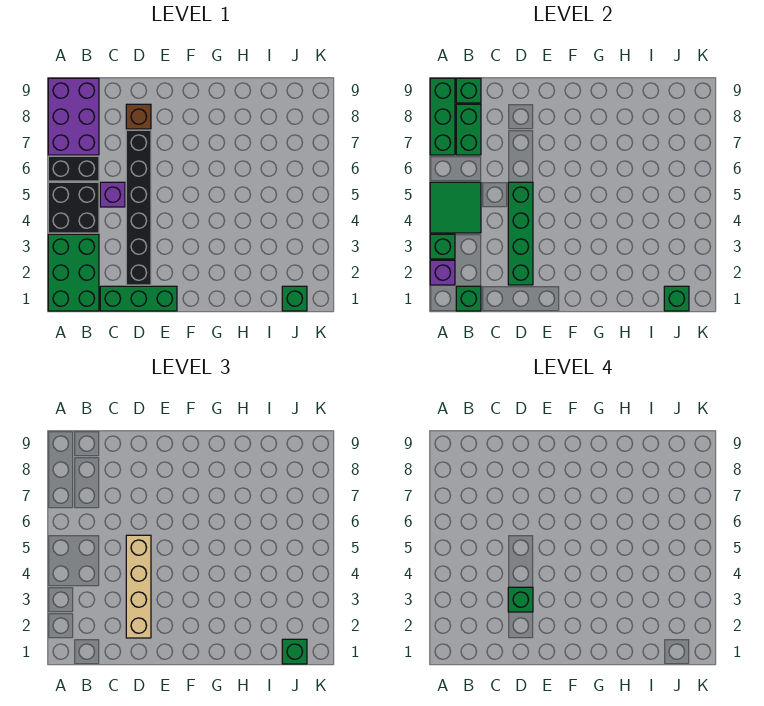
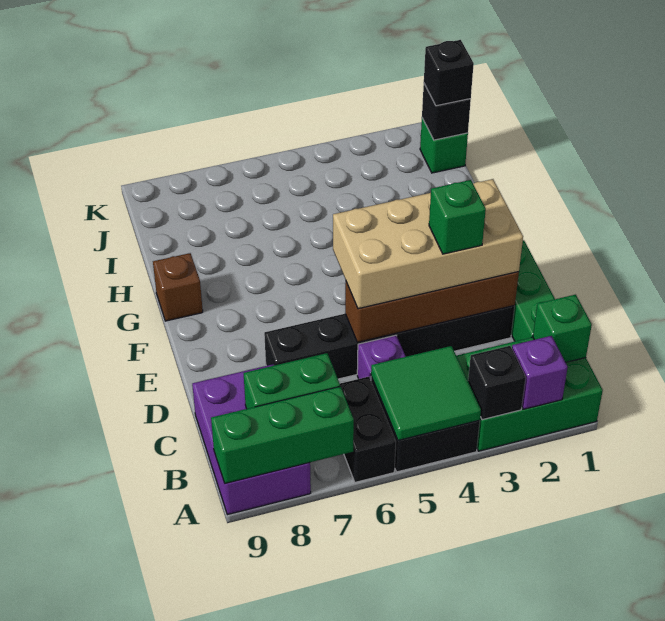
green 1x1 brick [430,234,455,259] -> black 1x1 brick [468,346,526,420]
purple 2x3 brick [48,78,99,155] -> purple 2x3 brick turned to [192,364,311,515]
green 1x1 brick [456,78,481,103] -> none
green 1x4 brick [508,182,533,285] -> brown 1x4 brick [345,272,519,342]
tan 1x4 brick [126,535,151,638] -> tan 2x4 brick [333,179,523,309]
brown 1x1 brick [126,104,151,129] -> brown 1x1 brick moved to [153,253,203,321]
green 1x1 brick [664,286,689,311] -> black 1x1 brick [422,84,471,140]
green 1x1 brick [282,639,307,664] -> black 1x1 brick [424,40,474,106]

